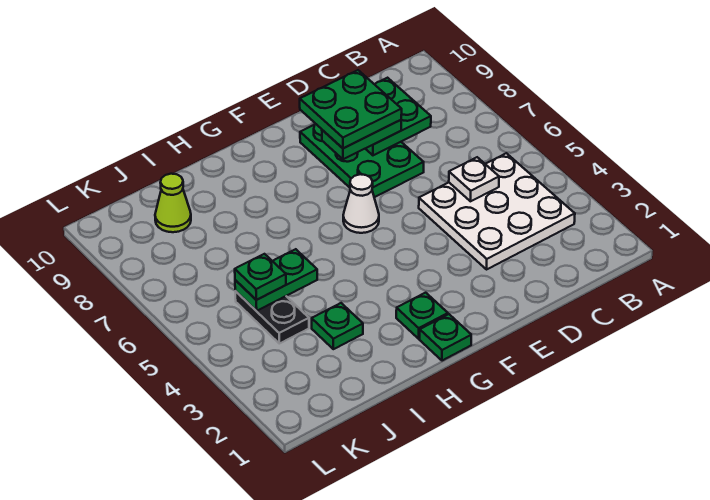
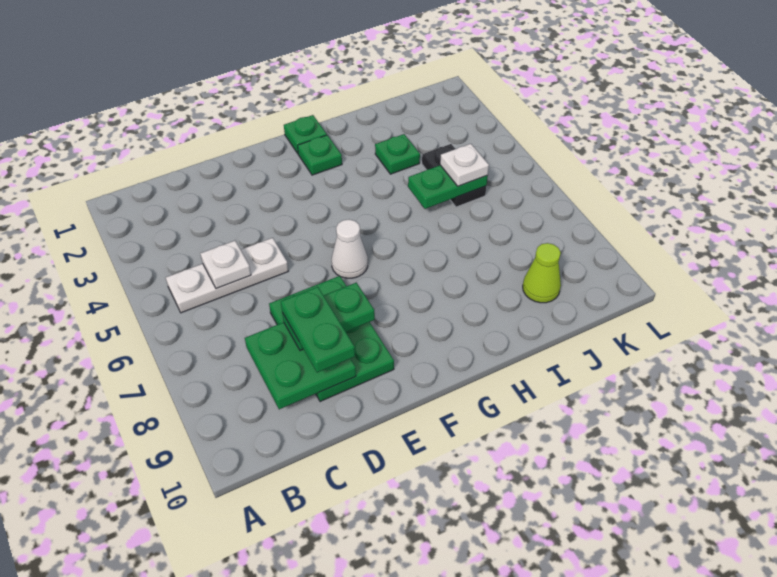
white 3x3 plate [419,153,575,269] -> white 1x3 plate [166,238,288,313]
green 2x2 plate [300,70,402,148] -> green 1x2 plate [281,287,355,373]
green 1x1 plate [235,254,286,300] -> white 1x1 plate [440,144,489,186]

